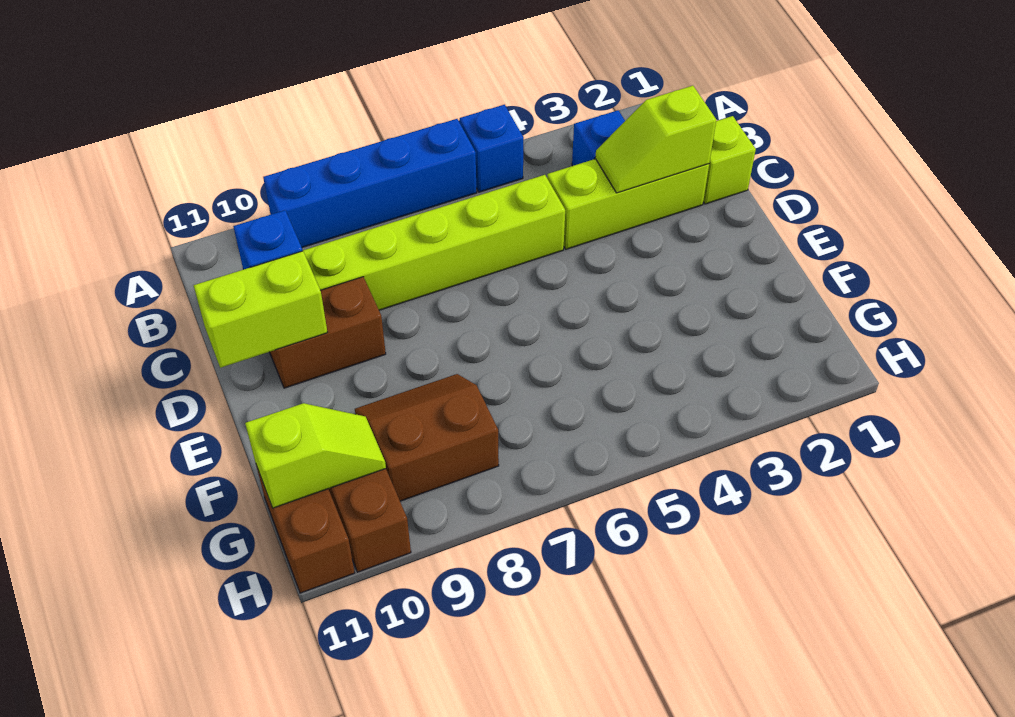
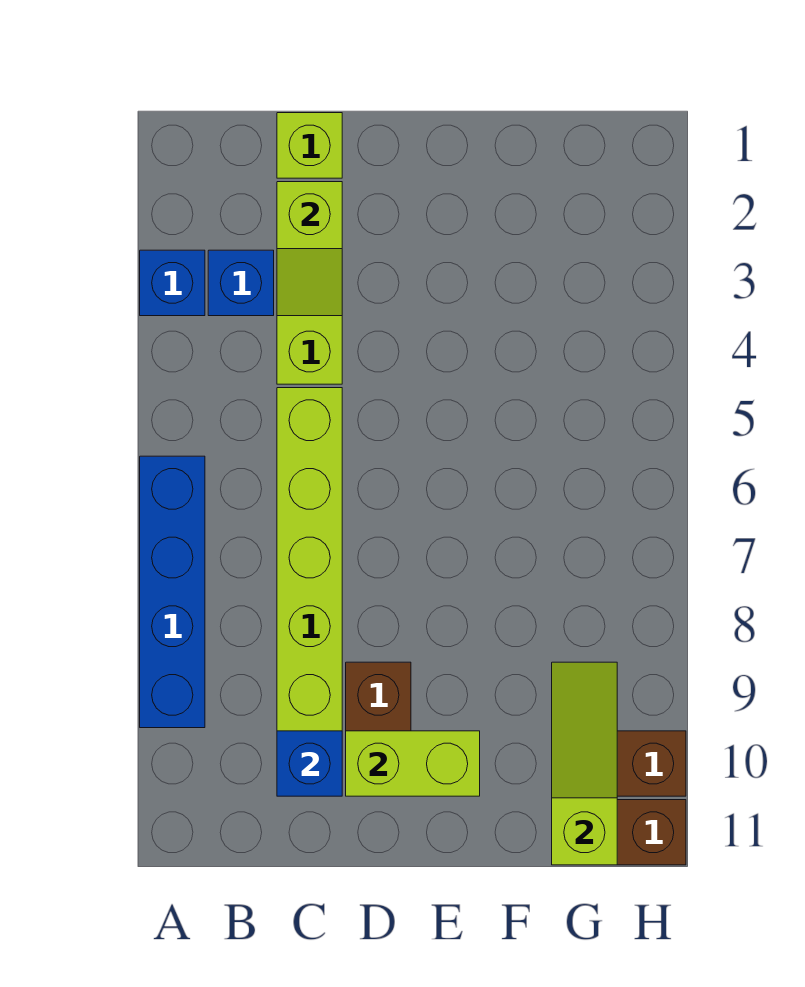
blue 1x1 brick [460,105,524,192] -> blue 1x1 brick moved to [140,250,205,316]
lime 1x2 brick [194,251,328,368] -> lime 1x2 brick turned to [346,731,480,796]
brown 2x2 slope [355,374,499,501] -> none
lime 1x2 slope [245,403,386,508] -> lime 1x3 slope [552,662,617,865]

